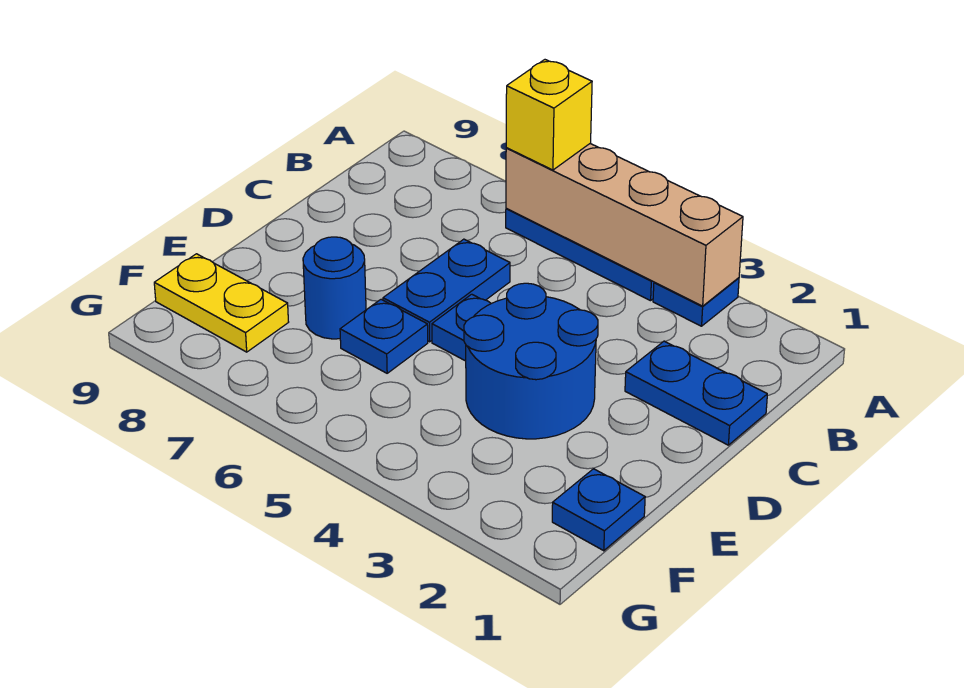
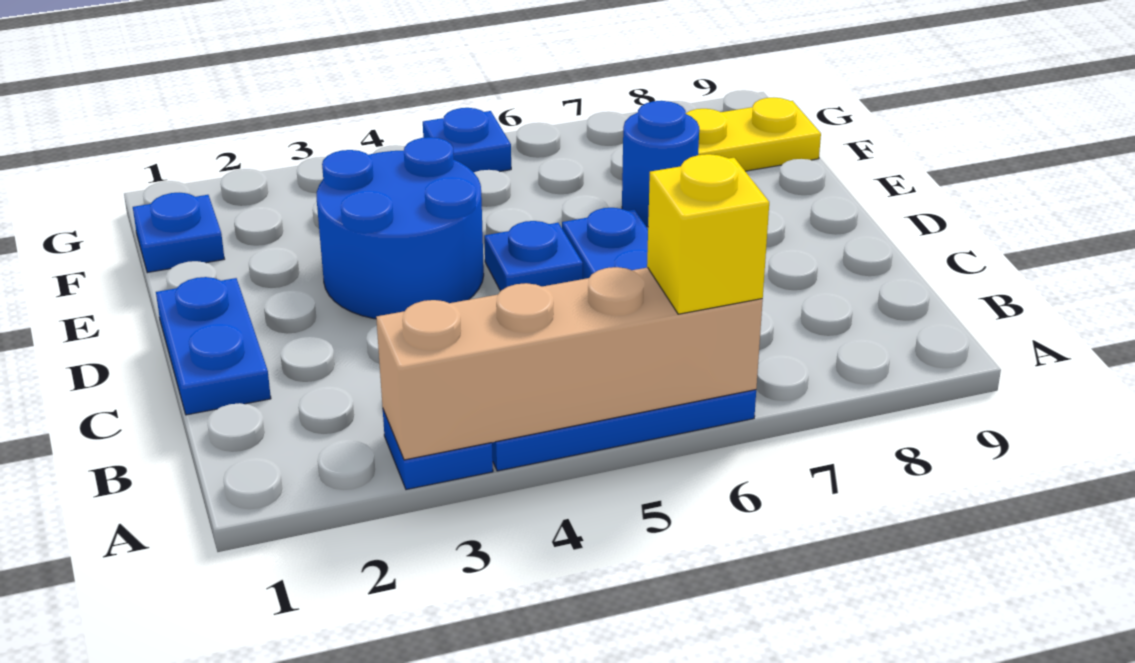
blue 1x2 plate [625,341,767,445] -> blue 1x2 plate turned to [156,277,271,415]
blue 1x1 plate [340,299,428,373] -> blue 1x1 plate moved to [423,108,511,172]

